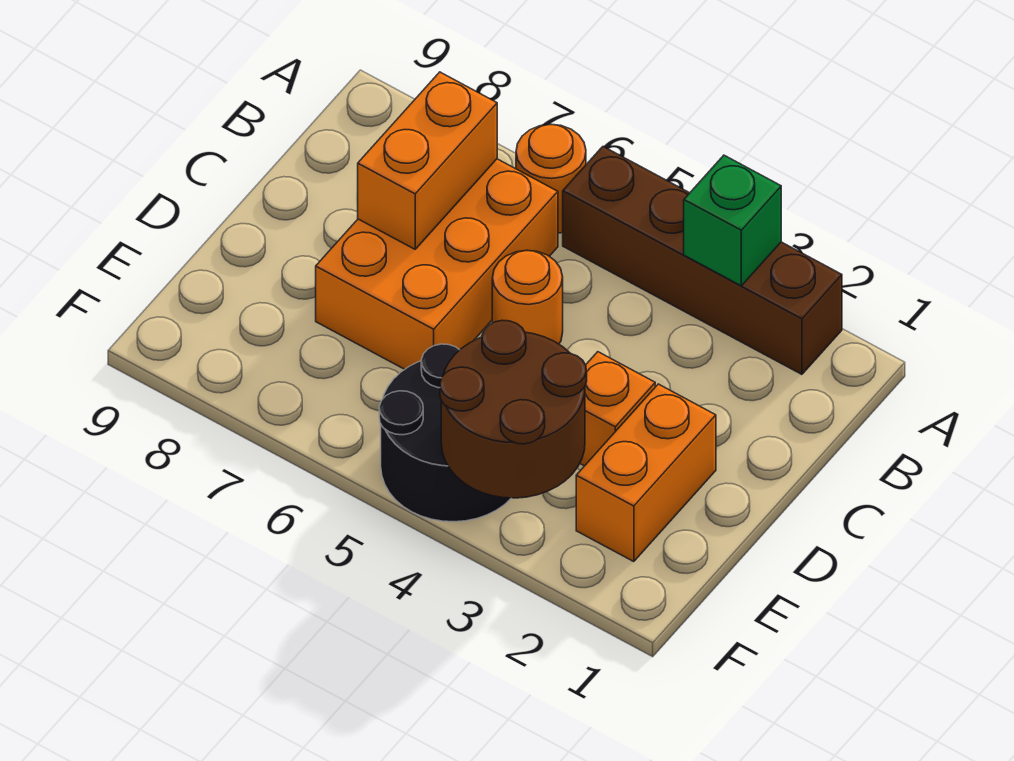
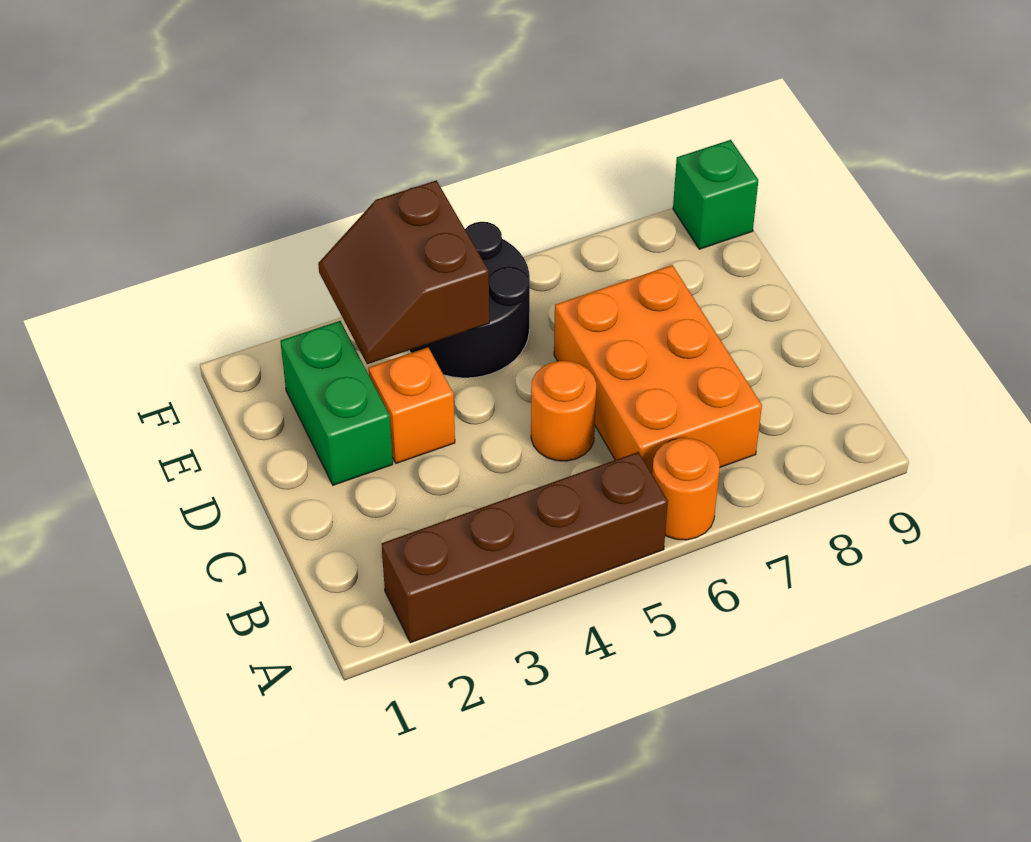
green 1x1 brick [684,155,781,286] -> green 1x1 brick moved to [673,140,758,249]
orange 1x2 brick [358,72,497,249] -> none
orange 1x2 brick [576,384,716,562] -> green 1x2 brick [280,321,393,485]
brown 2x2 round brick [440,320,587,498] -> brown 2x2 slope [318,180,489,364]

